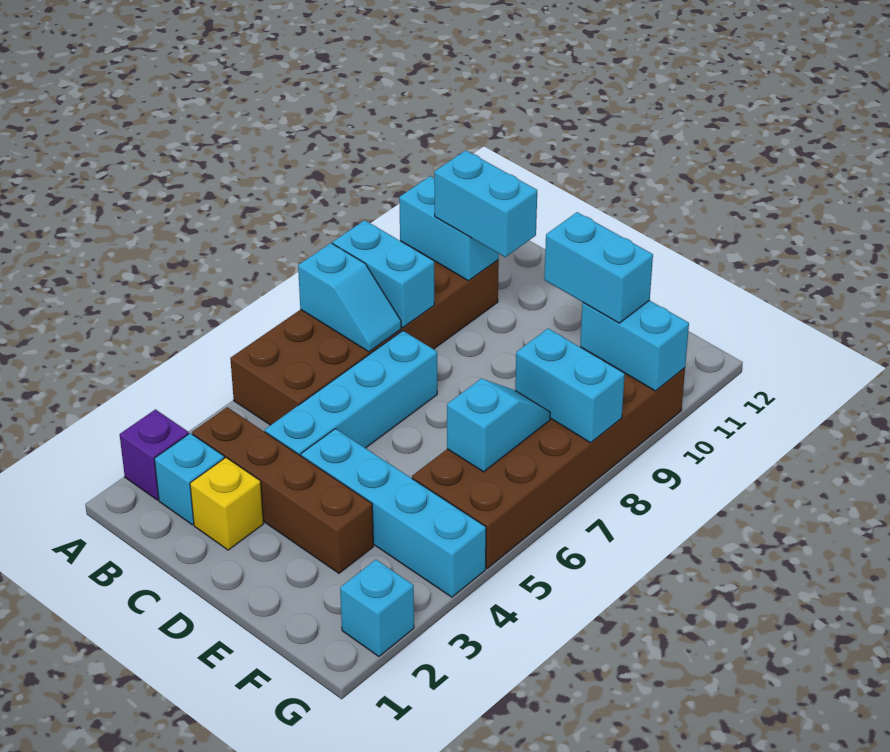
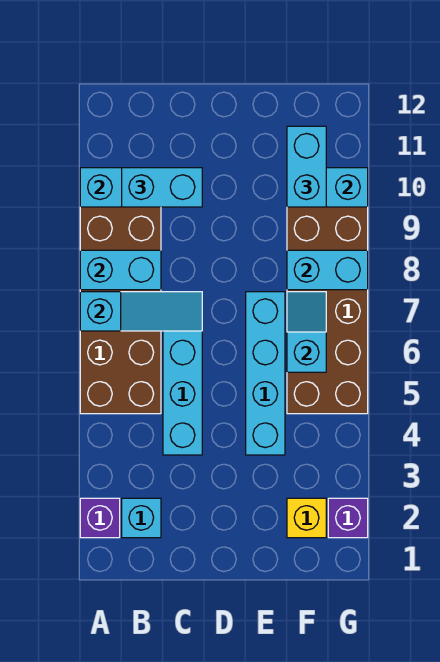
cyan 1x2 slope [298,243,401,352] -> cyan 1x3 slope [80,292,202,331]
brown 1x4 brick [192,407,373,573] -> none
yellow 1x1 brick [190,458,264,550] -> yellow 1x1 brick moved to [287,498,326,538]
cyan 1x4 brick [301,429,486,597] -> cyan 1x4 brick turned to [246,292,285,455]
cyan 1x2 brick [544,212,653,323] -> cyan 1x2 brick turned to [287,126,326,207]
cyan 1x1 brick [340,560,414,656] -> purple 1x1 brick [328,498,368,538]

